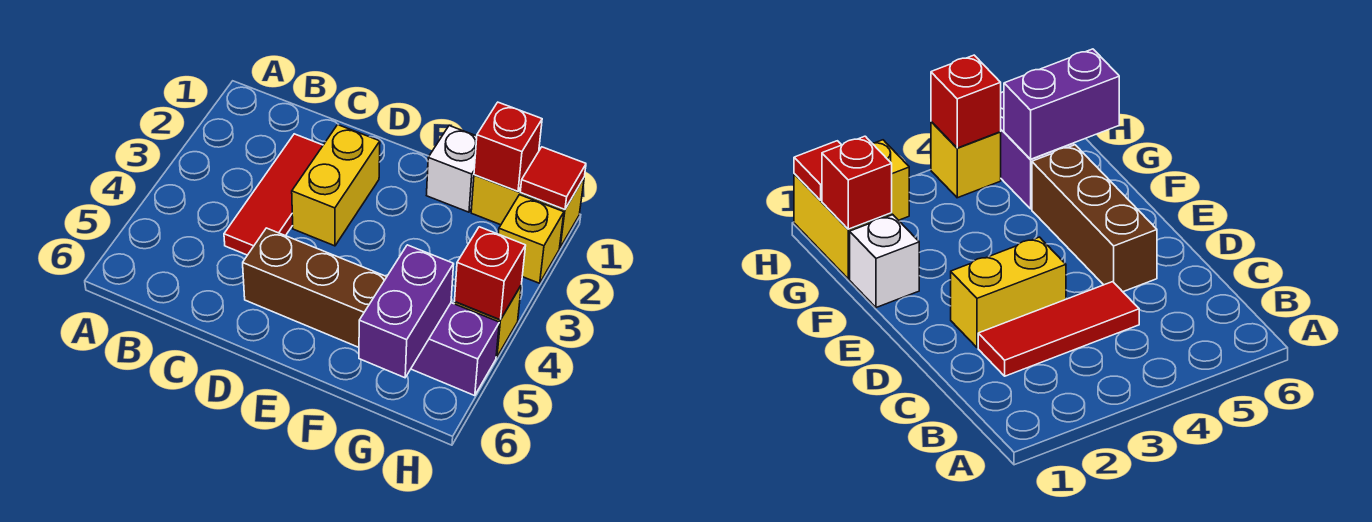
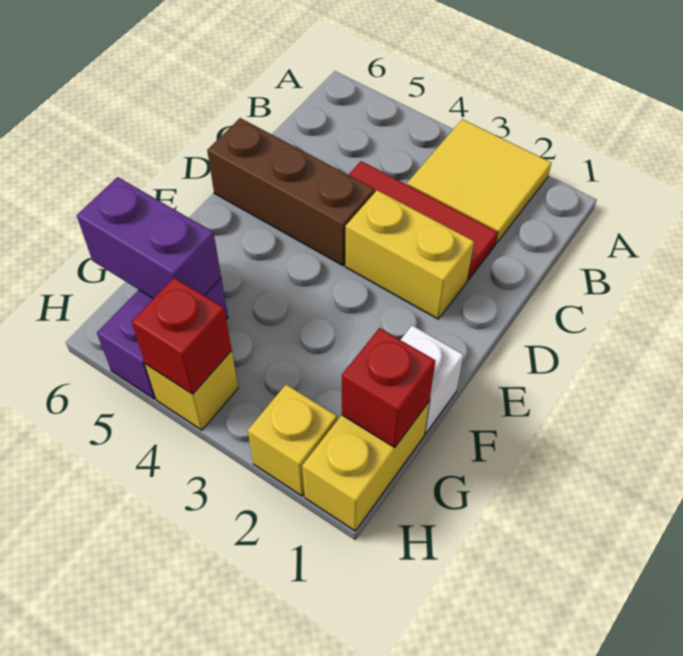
none -> yellow 2x2 tile [407,119,552,243]
brown 1x3 brick [243,228,386,347] -> brown 1x3 brick turned to [207,118,375,265]
red 1x1 tile [520,147,586,209] -> none

